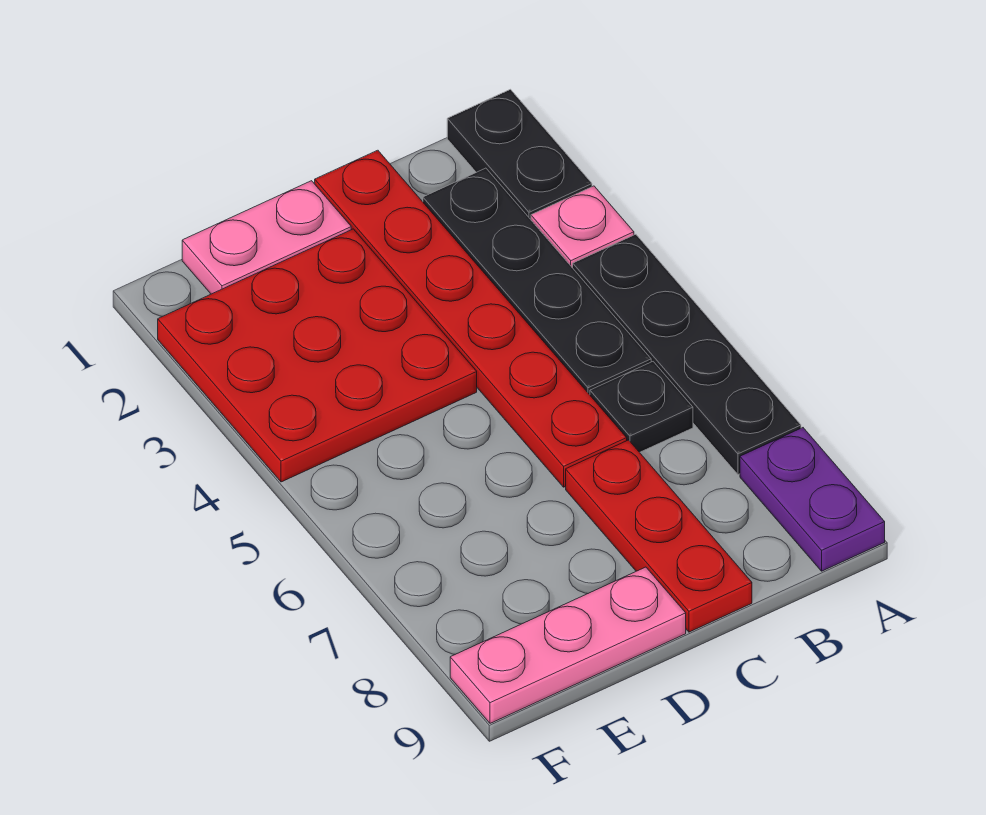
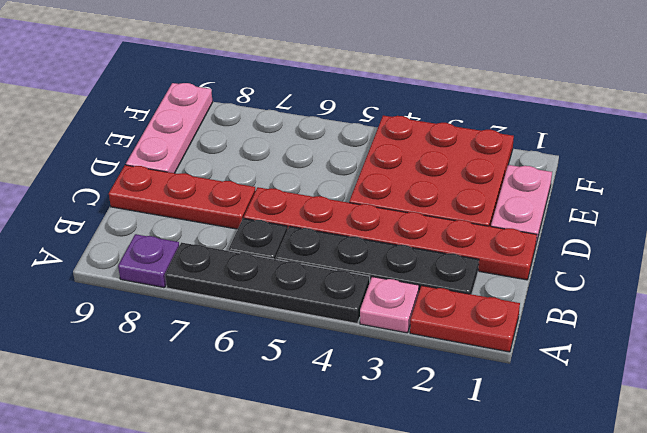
black 1x2 plate [447,89,592,219] -> red 1x2 plate [410,286,520,352]
purple 1x2 plate [740,428,885,571] -> purple 1x1 plate [118,234,179,288]

